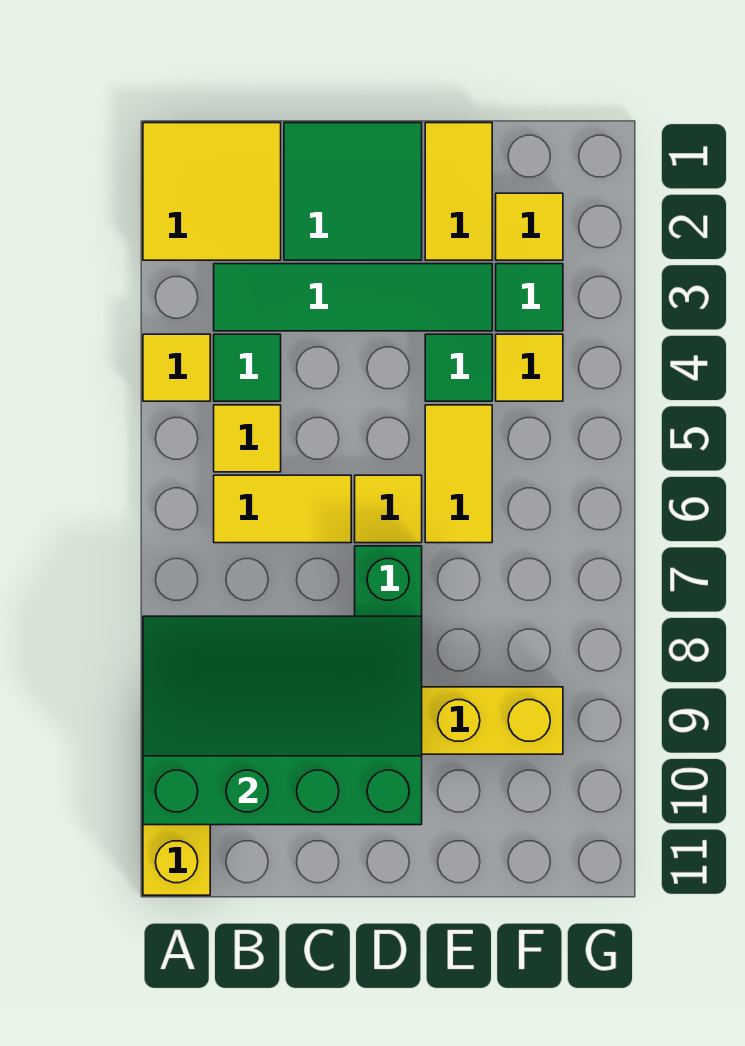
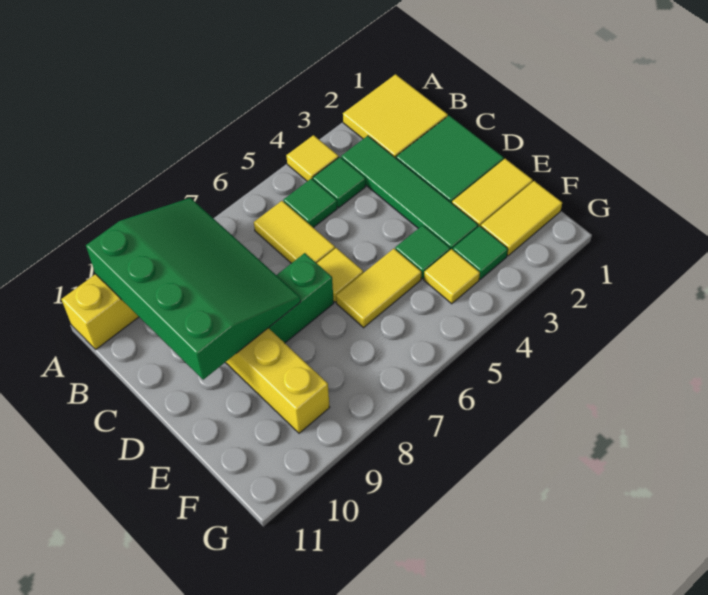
yellow 1x1 tile [214,405,281,472] -> green 1x1 tile [284,179,337,228]
yellow 1x1 tile [496,193,563,260] -> yellow 1x2 tile [481,181,562,256]

